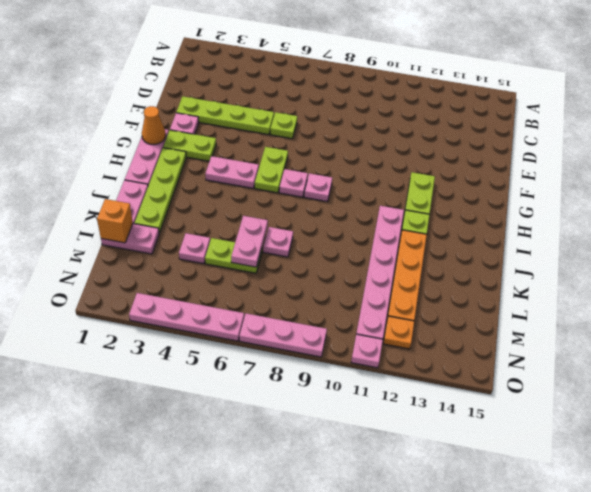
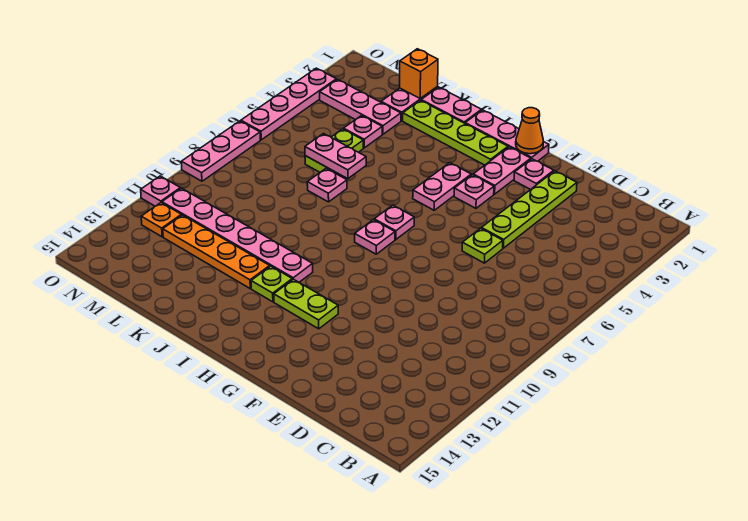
lime 1x2 plate [163,130,216,161] -> pink 1x2 plate [473,147,531,194]
none -> pink 1x1 plate [454,175,494,208]
lime 1x2 plate [255,147,288,193] -> none
none -> pink 1x3 plate [320,79,401,134]

